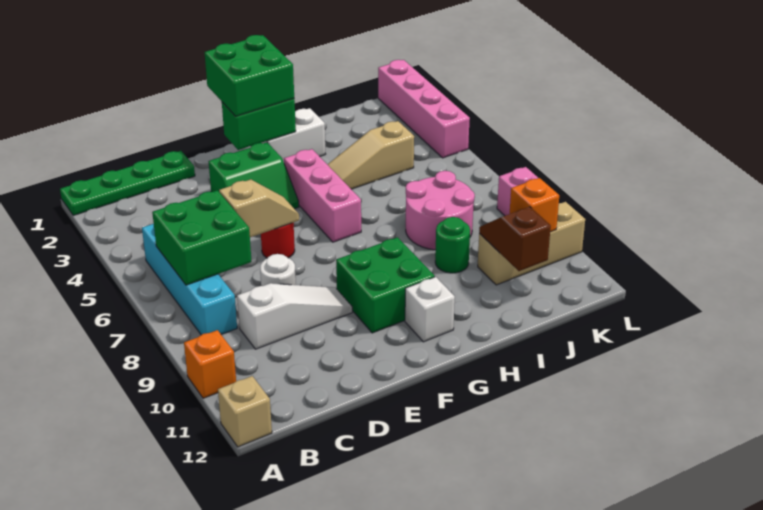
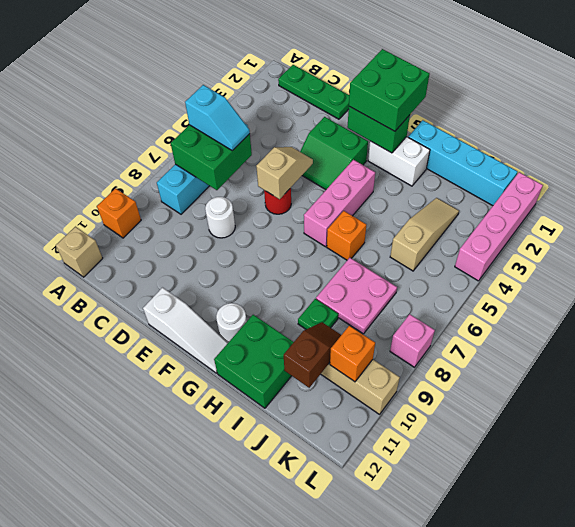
green 1x4 plate [60,151,195,215] -> green 1x3 plate [278,65,349,119]
none -> cyan 1x2 slope [185,85,250,151]
white 1x3 slope [237,283,352,349] -> white 1x3 slope moved to [143,288,228,373]
tan 1x2 slope [219,179,299,237] -> tan 1x2 slope turned to [256,147,313,199]
green 2x2 brick [336,237,435,333] -> green 2x2 brick moved to [214,315,294,408]
white 1x1 brick [405,277,455,342] -> white 1x1 round brick [216,303,247,343]
none -> cyan 1x4 brick [408,120,518,206]
tan 1x3 slope [327,121,414,189] -> tan 1x3 slope turned to [390,198,459,271]
none -> orange 1x1 brick [327,211,366,260]
pink 2x2 round brick [406,171,475,250] -> pink 2x2 plate [316,258,397,334]
green 1x1 round brick [435,217,470,273] -> green 1x1 plate [298,299,338,329]

